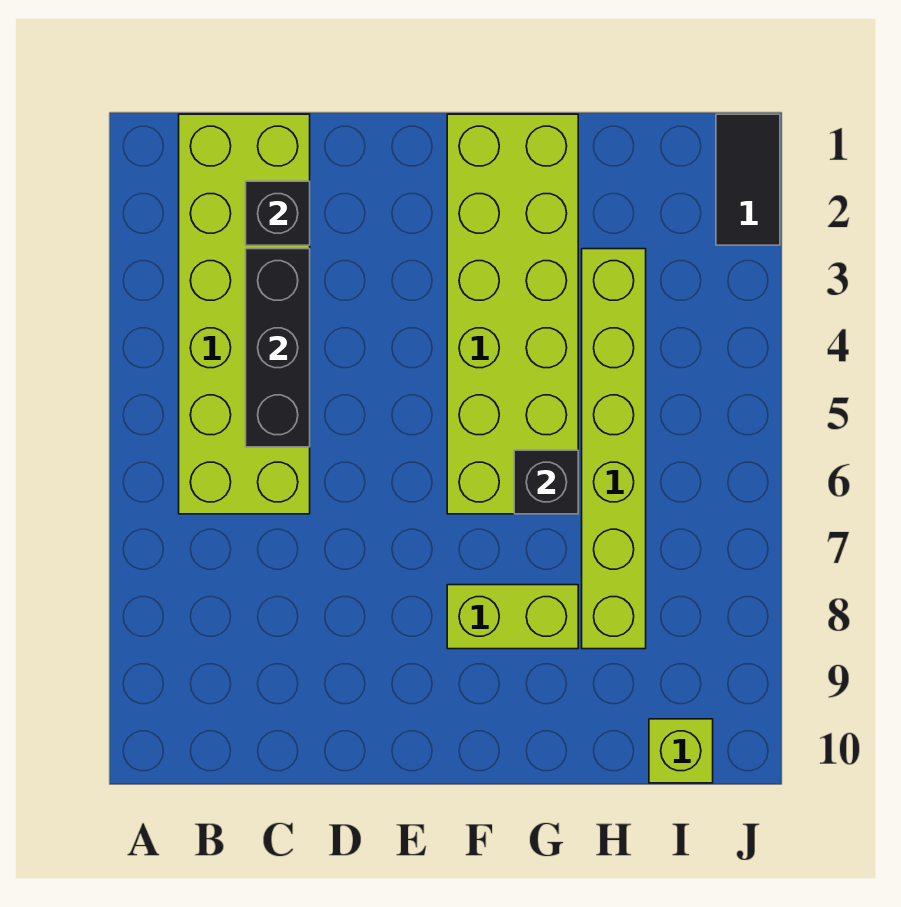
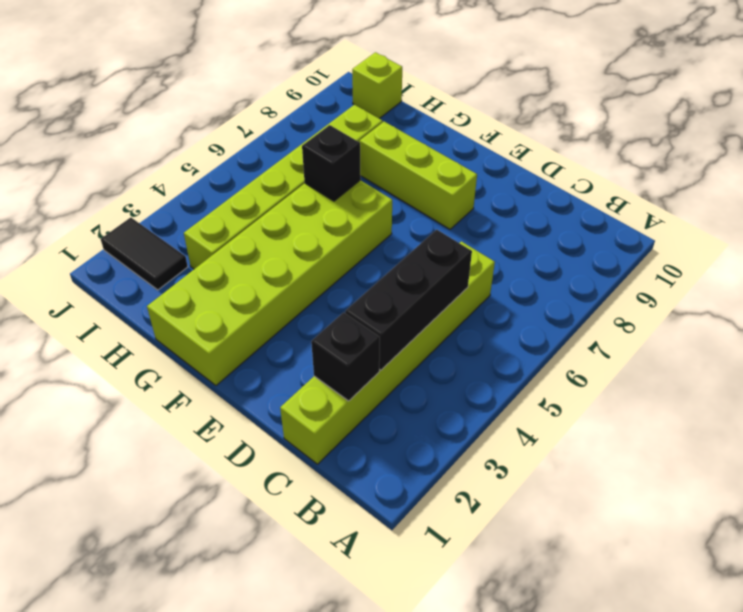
lime 2x6 brick [179,114,310,514] -> lime 1x6 brick [280,241,495,464]
lime 1x2 brick [447,585,578,649] -> lime 1x3 brick [359,122,477,229]
black 1x2 tile [716,114,780,245] -> black 1x2 tile turned to [101,217,188,290]

